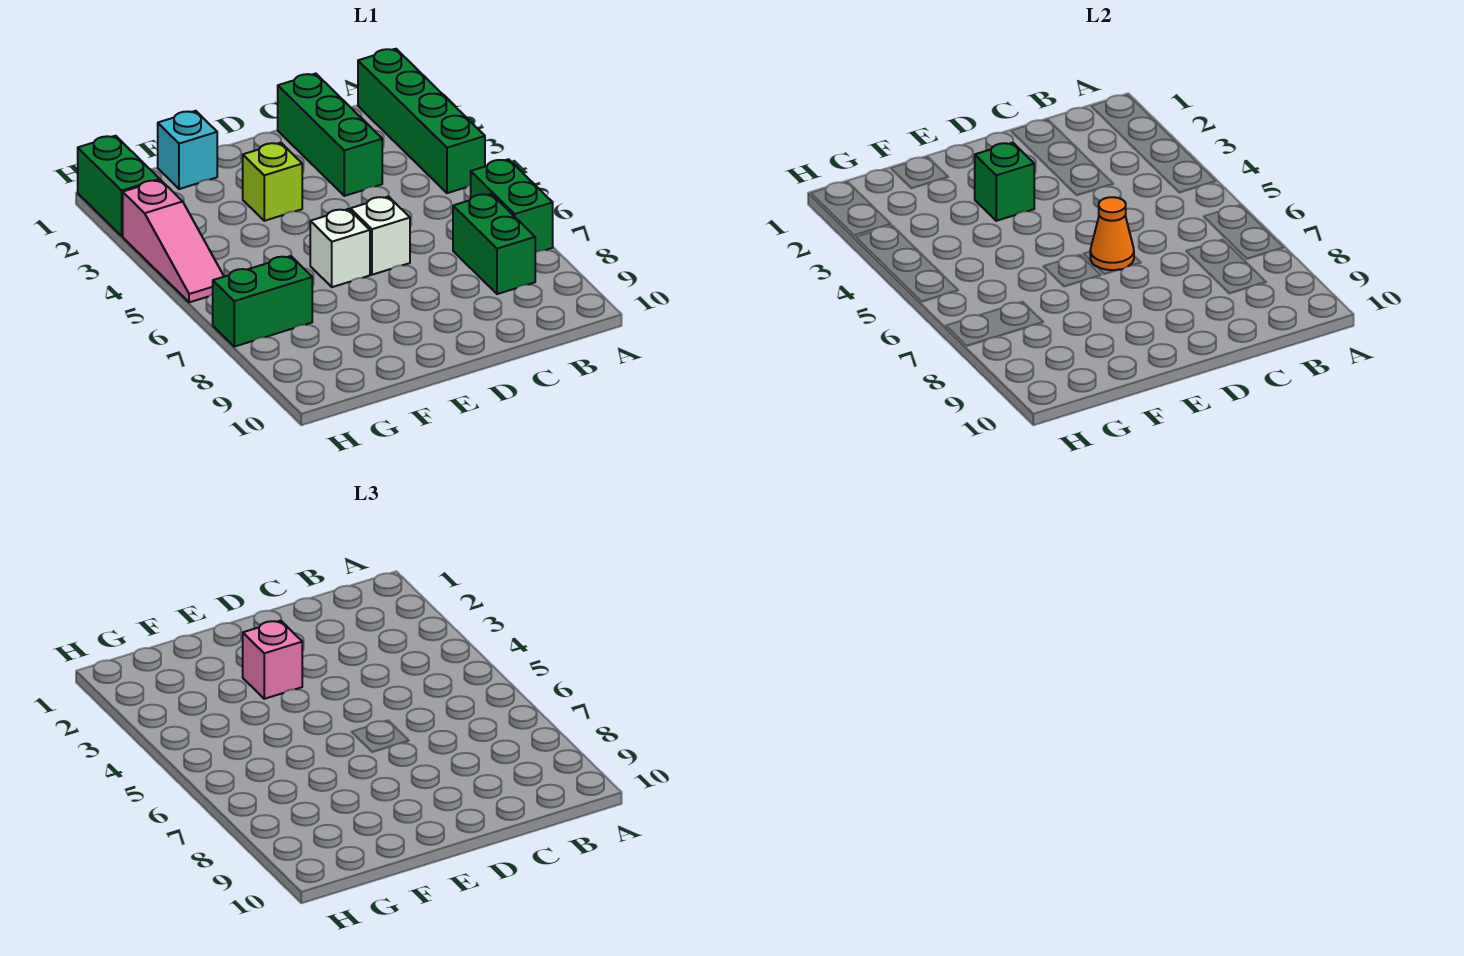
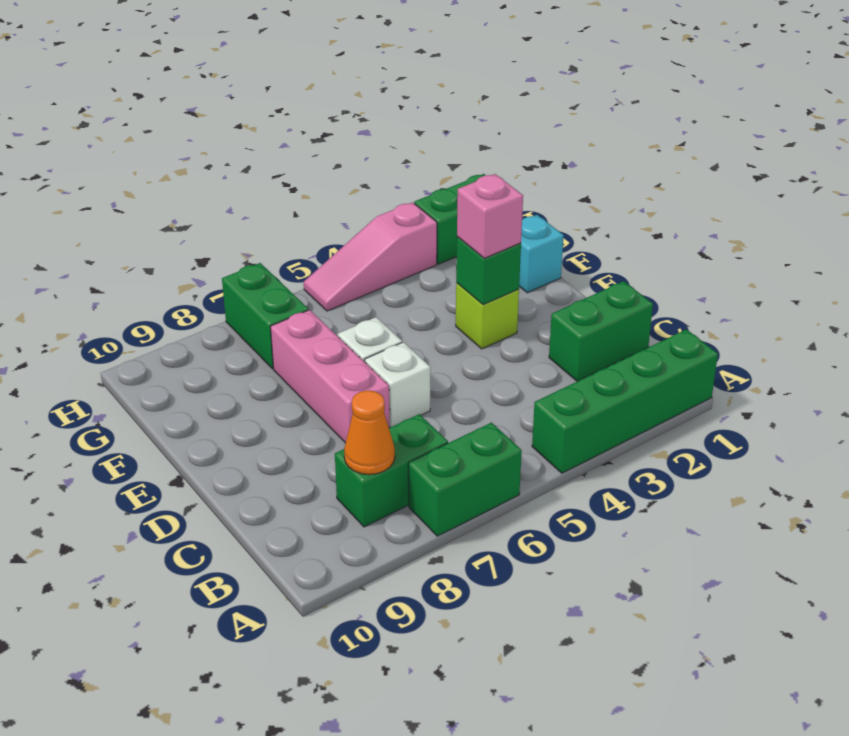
green 1x3 brick [278,74,382,196] -> green 1x2 brick [549,281,653,381]
orange 1x1 cone [1090,197,1134,270] -> orange 1x1 cone moved to [344,391,395,475]
none -> pink 1x3 brick [271,310,390,443]

